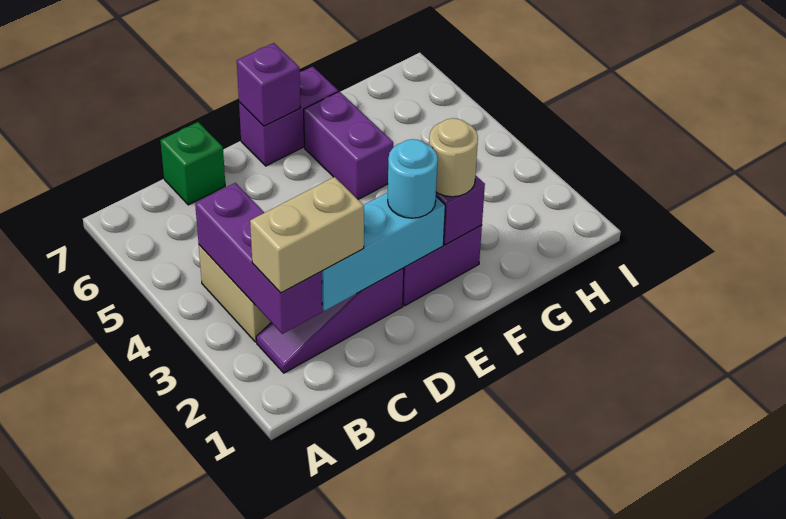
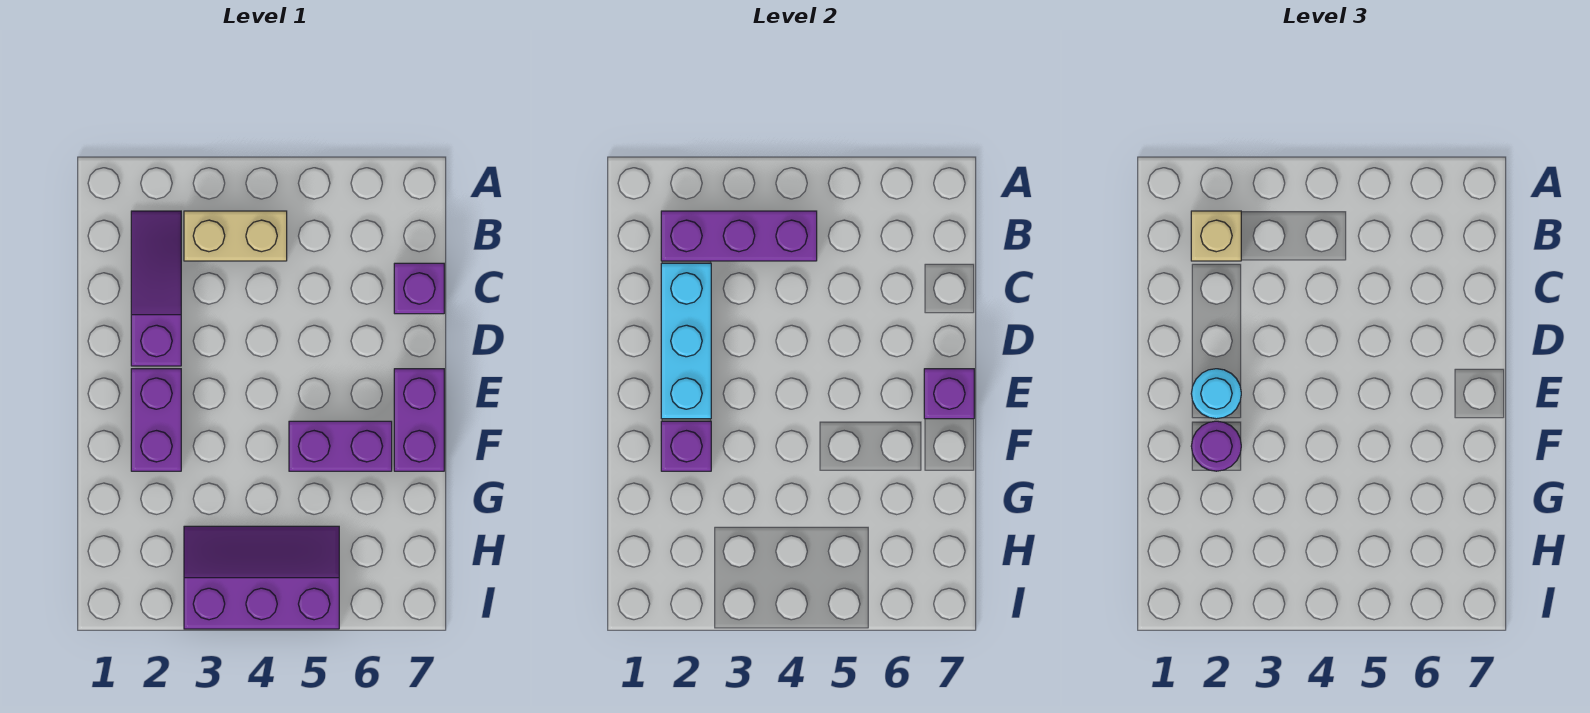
tan 1x2 brick [250,177,364,293] -> tan 1x1 brick [1191,211,1241,261]
green 1x1 brick [160,122,225,205] -> purple 1x1 brick [394,263,444,314]
tan 1x1 round brick [429,118,478,197] -> purple 1x1 round brick [1191,421,1241,471]
none -> purple 2x3 slope [184,526,339,629]

